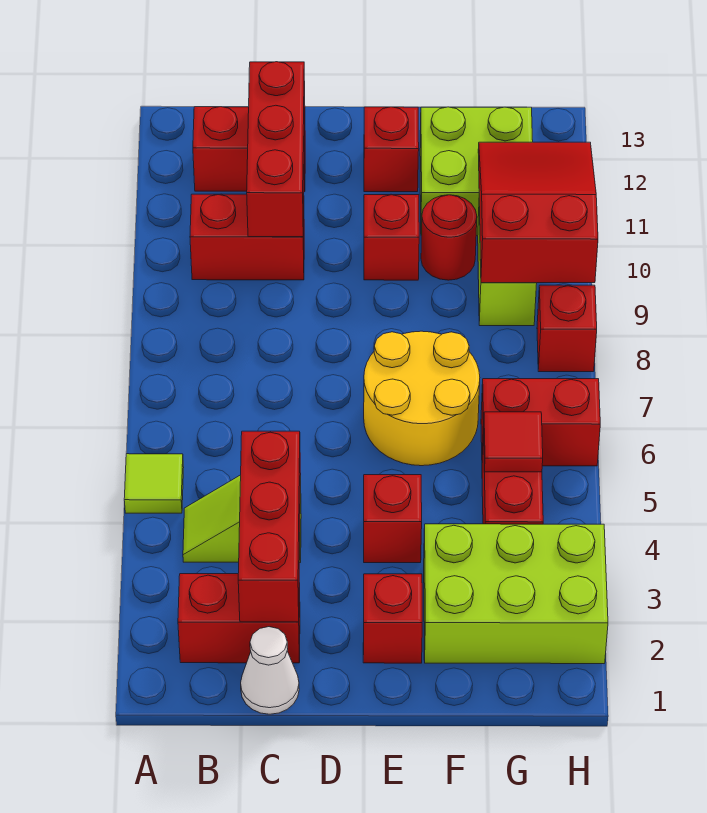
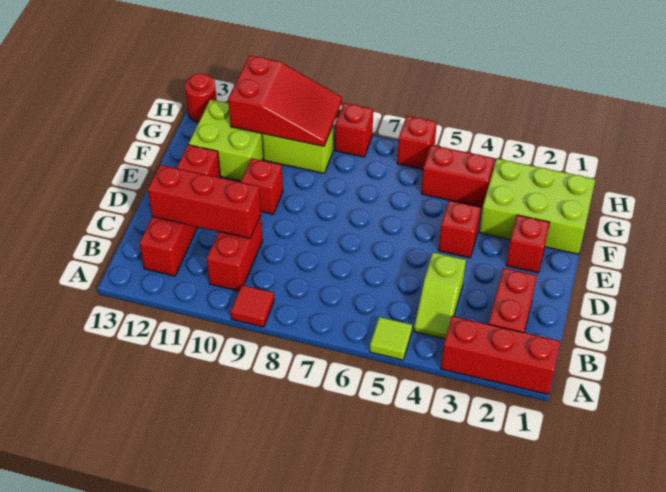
white 1x1 cone [241,627,299,714] -> none
red 1x3 brick [238,431,301,622] -> red 1x3 brick moved to [441,316,561,394]
yellow 2x2 round brick [364,331,480,466] -> none
lime 2x3 brick [424,524,608,664] -> lime 2x3 brick turned to [479,159,595,254]
red 1x1 round brick [421,195,477,280] -> red 1x1 round brick moved to [185,73,217,122]
red 1x1 tile [483,412,543,472] -> red 1x1 tile moved to [231,285,274,327]
red 1x2 brick [481,379,600,466] -> red 1x1 brick [397,116,437,169]
red 2x3 slope [478,142,598,283] -> red 2x3 slope turned to [228,55,342,146]

